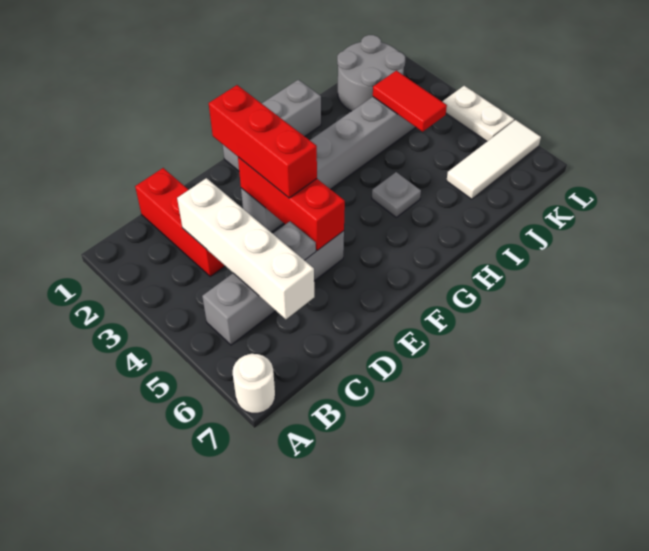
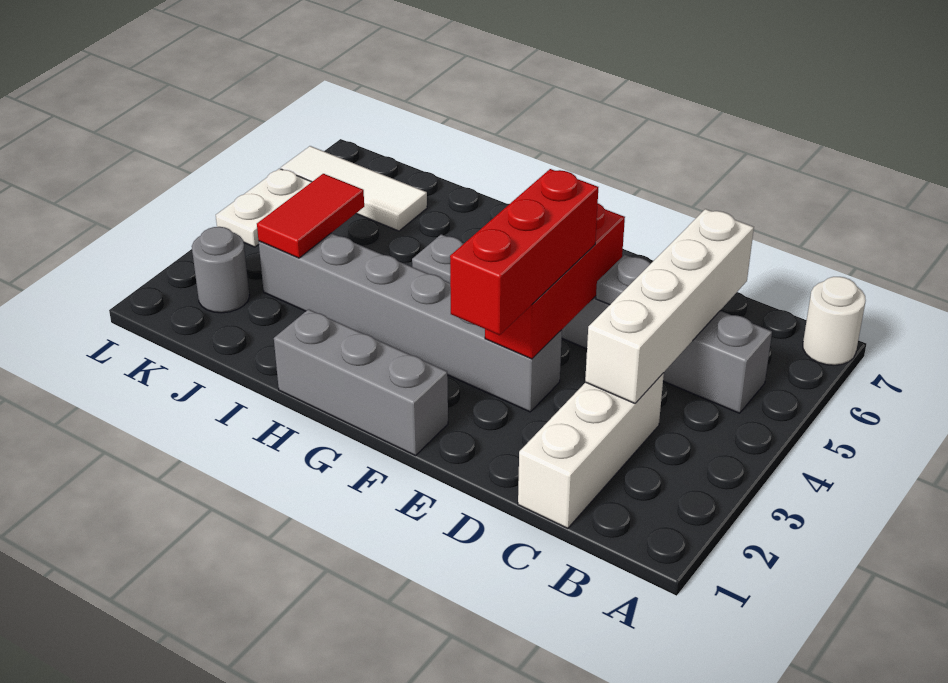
red 1x3 brick [135,168,225,276] -> white 1x3 brick [518,373,664,528]
grey 2x2 round brick [337,35,405,111] -> grey 1x1 round brick [192,227,249,313]

